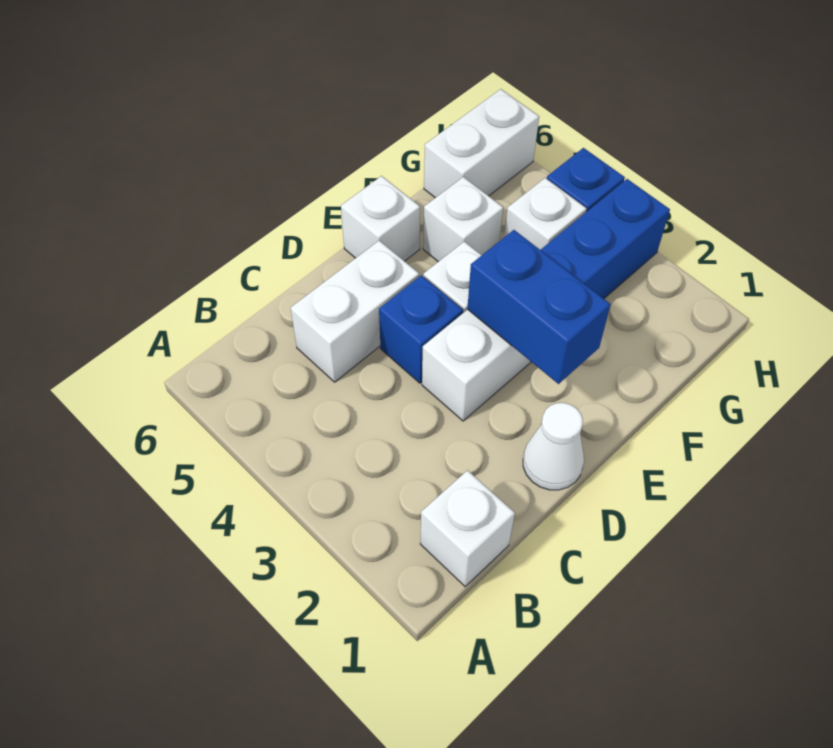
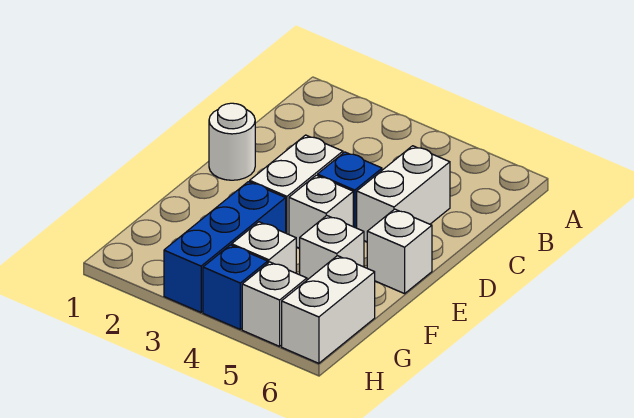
white 1x1 brick [420,470,515,587] -> white 1x1 brick moved to [242,262,307,346]
white 1x1 cone [523,403,584,490] -> white 1x1 round brick [209,103,255,180]
blue 1x2 brick [467,230,611,384] -> none

